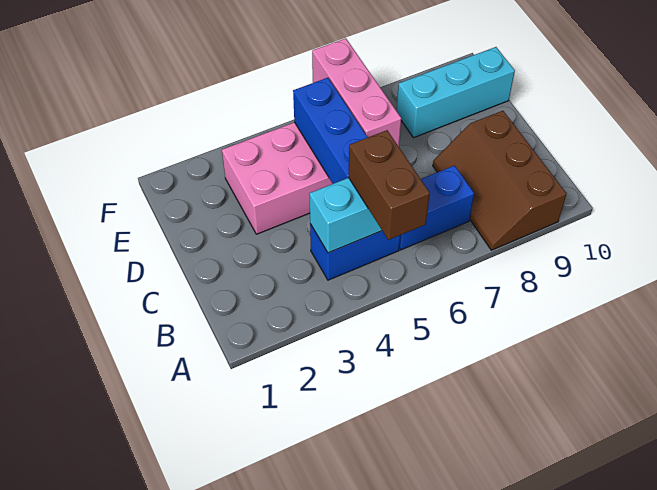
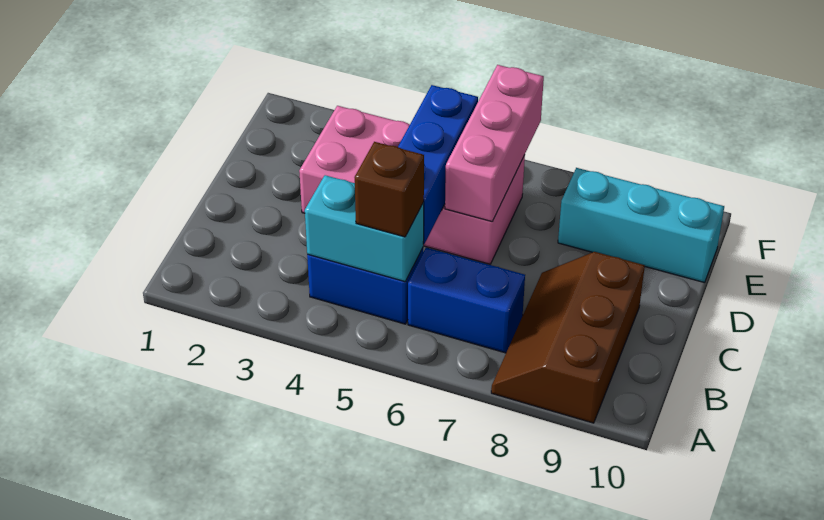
brown 1x2 brick [349,130,430,240] -> brown 1x1 brick [355,142,424,237]

